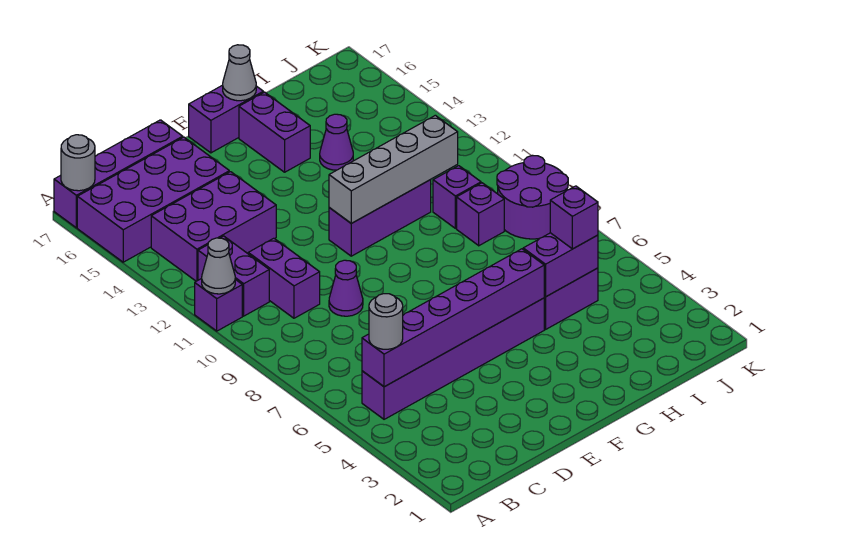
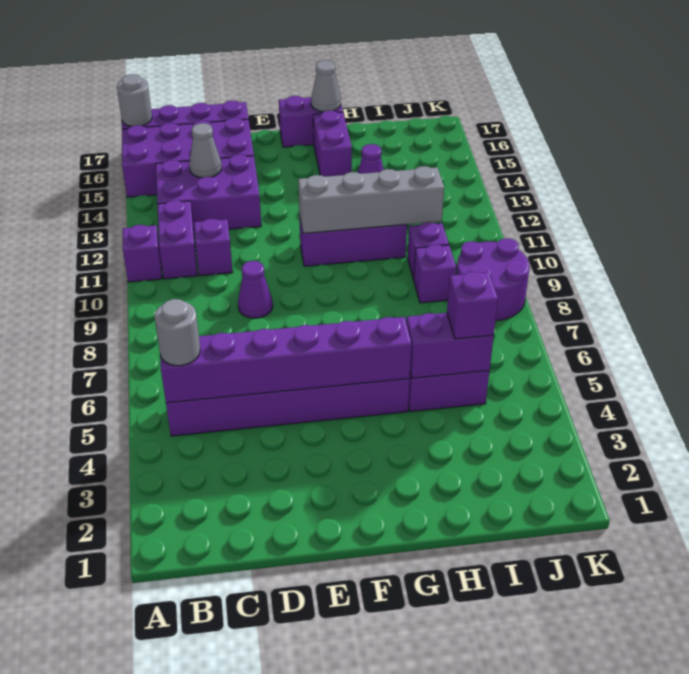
grey 1x1 cone [202,238,235,294] -> grey 1x1 cone moved to [189,123,222,178]
purple 1x2 brick [248,238,320,318] -> purple 1x1 brick [194,219,233,276]

